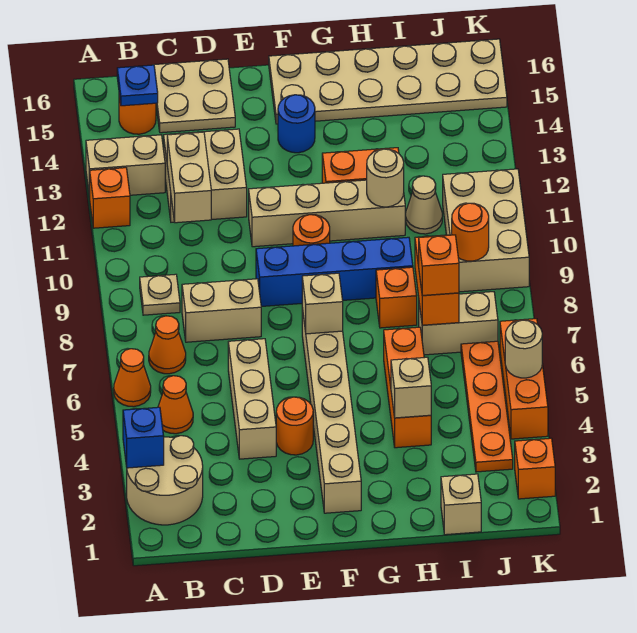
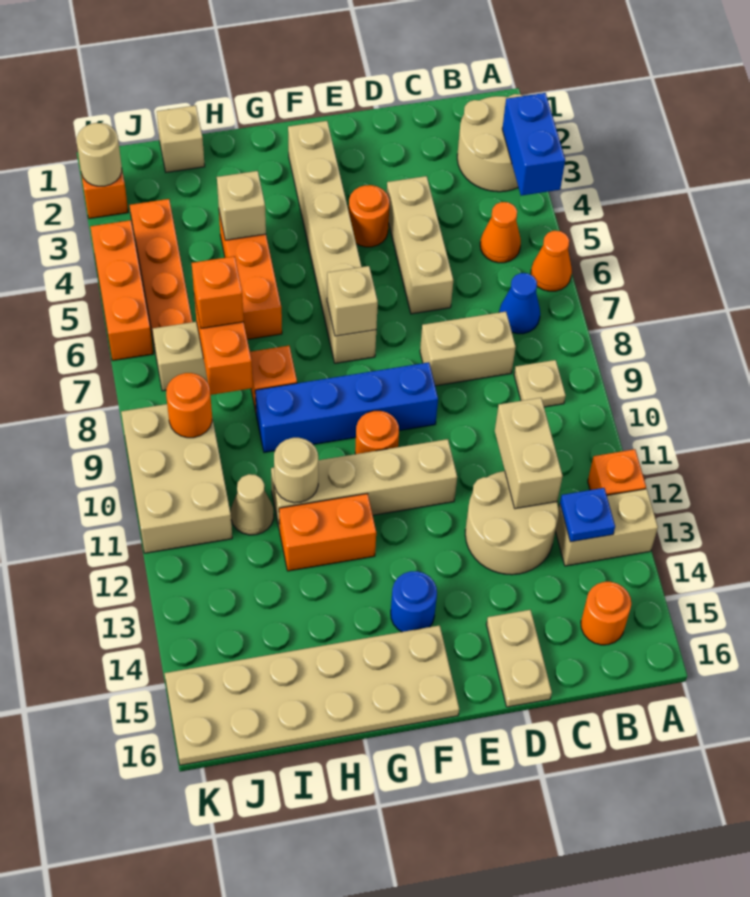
blue 1x1 brick [123,407,164,468] -> blue 1x2 brick [502,93,565,196]
orange 1x1 cone [149,316,186,374] -> blue 1x1 cone [499,273,540,334]
blue 1x1 plate [117,65,158,106] -> blue 1x1 plate moved to [560,488,615,542]
tan 2x2 brick [164,129,247,222] -> tan 2x2 round brick [465,471,559,575]
tan 2x2 plate [154,59,235,133] -> tan 1x2 plate [486,610,552,707]
tan 1x1 round brick [505,320,542,378] -> tan 1x1 round brick moved to [77,123,122,186]

